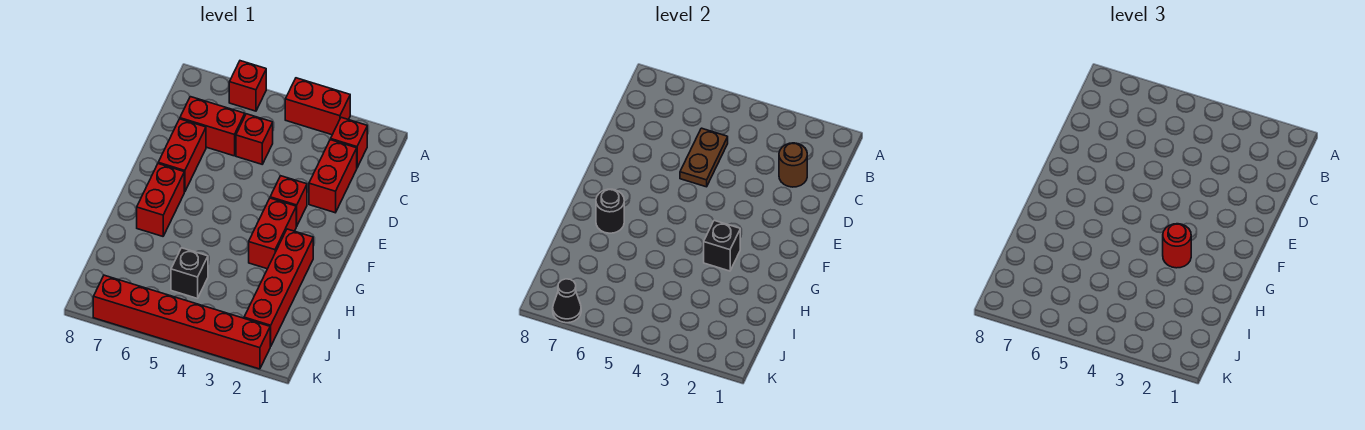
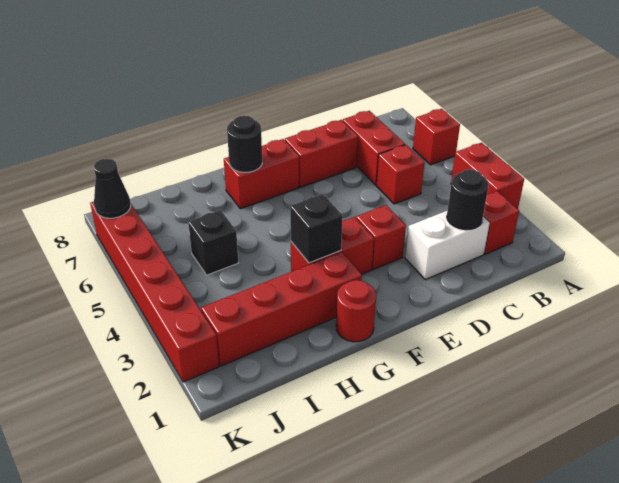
red 1x2 brick [309,140,357,213] -> white 1x2 brick [405,211,490,280]
brown 1x1 round brick [779,143,807,187] -> black 1x1 round brick [447,169,489,230]
brown 1x2 plate [680,128,728,187] -> none
red 1x1 round brick [1163,224,1191,268] -> red 1x1 round brick moved to [336,280,376,342]

